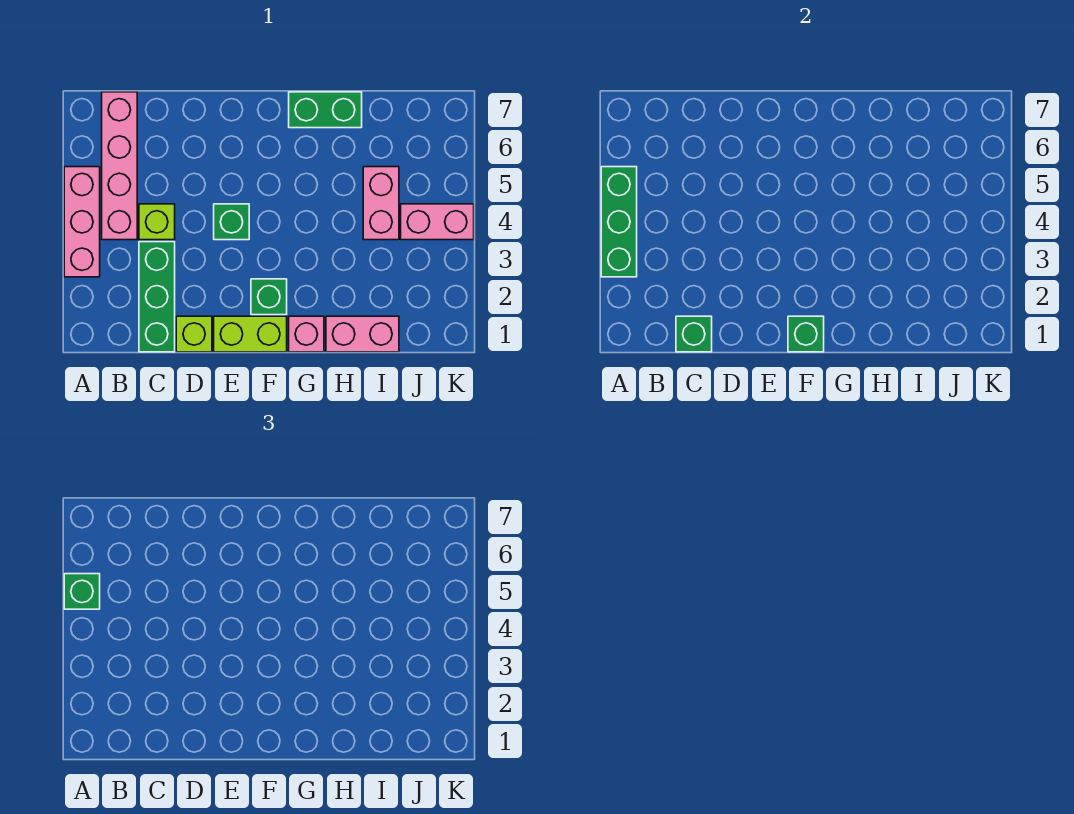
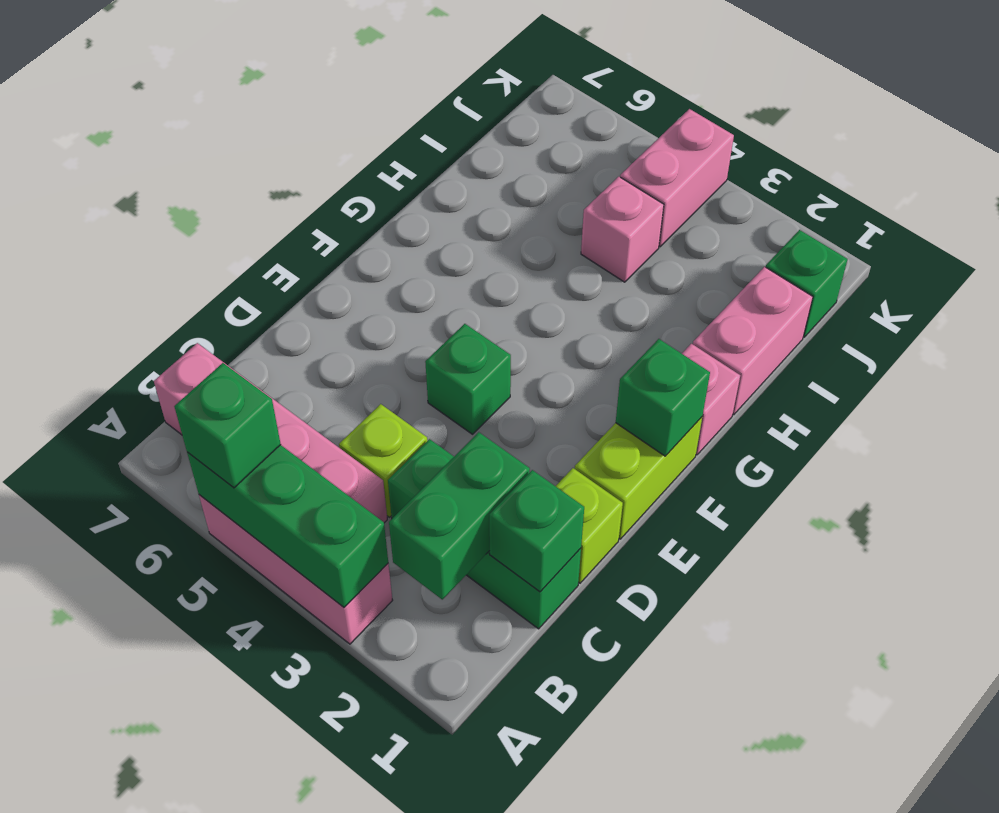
green 1x1 brick [251,279,287,315] -> green 1x1 brick moved to [766,230,847,337]
green 1x2 brick [289,92,362,128] -> green 1x2 brick moved to [389,432,530,599]
pink 1x2 brick [363,167,399,240] -> pink 1x1 brick [581,177,664,282]

